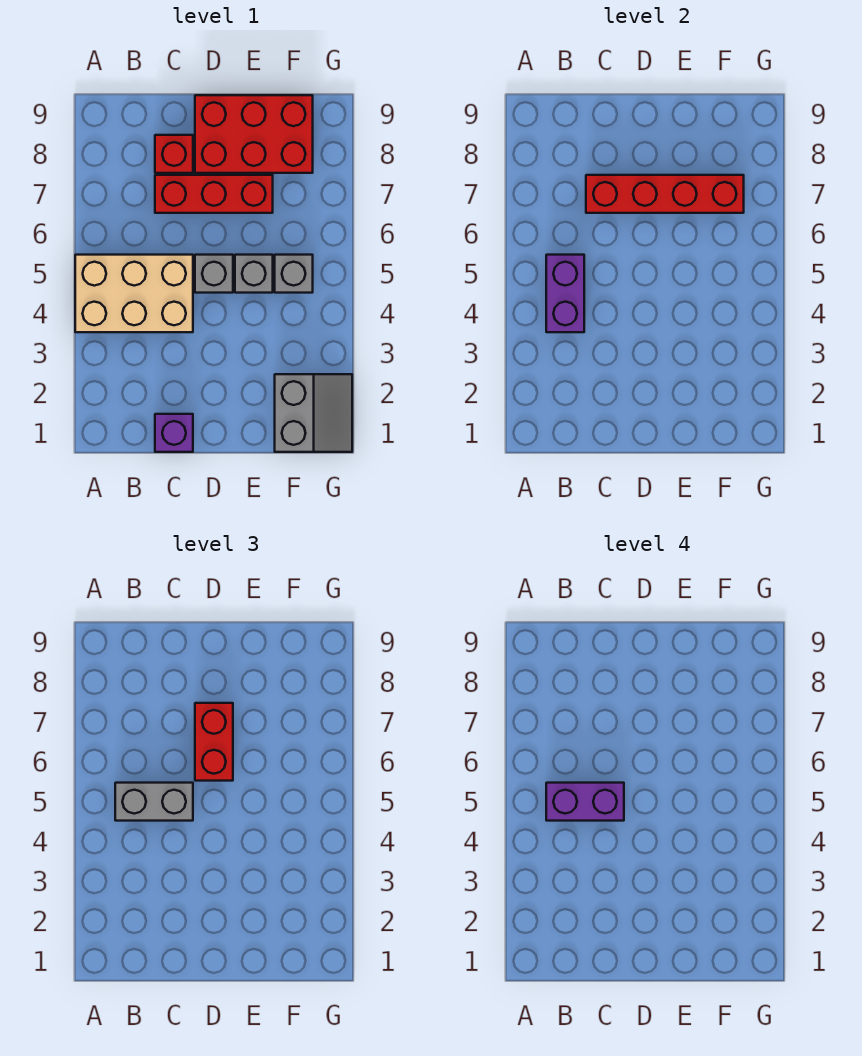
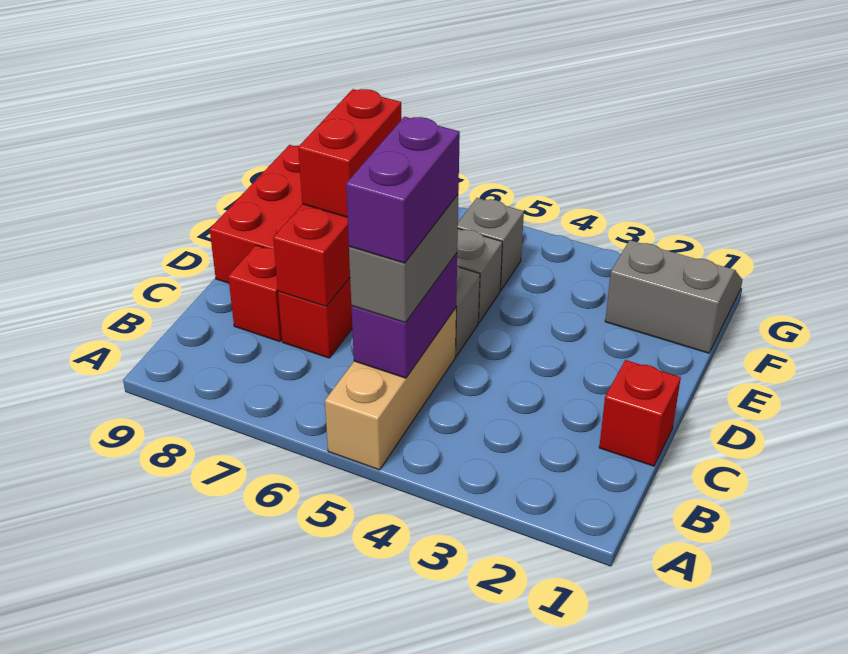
tan 2x3 brick [75,255,193,332] -> tan 1x3 brick [325,308,456,470]
purple 1x2 brick [546,255,584,332] -> purple 1x2 brick turned to [351,253,457,378]
purple 1x1 brick [155,414,193,452] -> red 1x1 brick [599,360,681,466]
red 1x2 brick [195,703,233,781] -> red 1x2 brick turned to [298,89,402,217]

